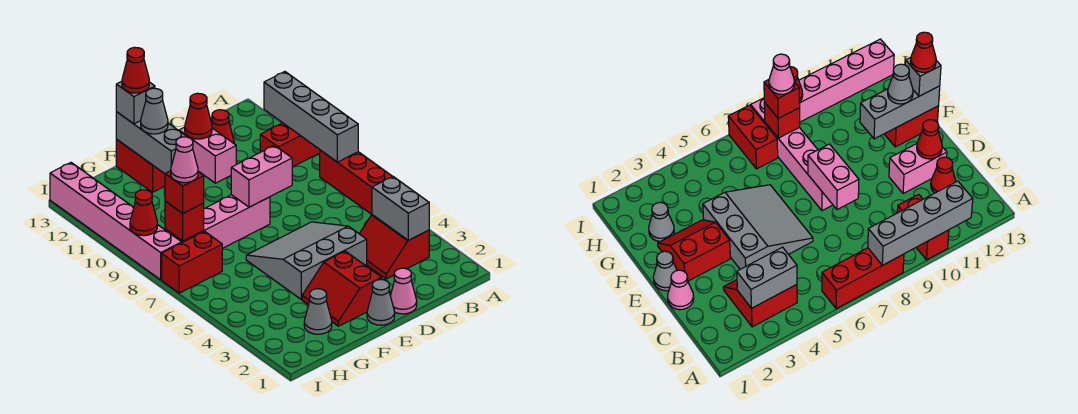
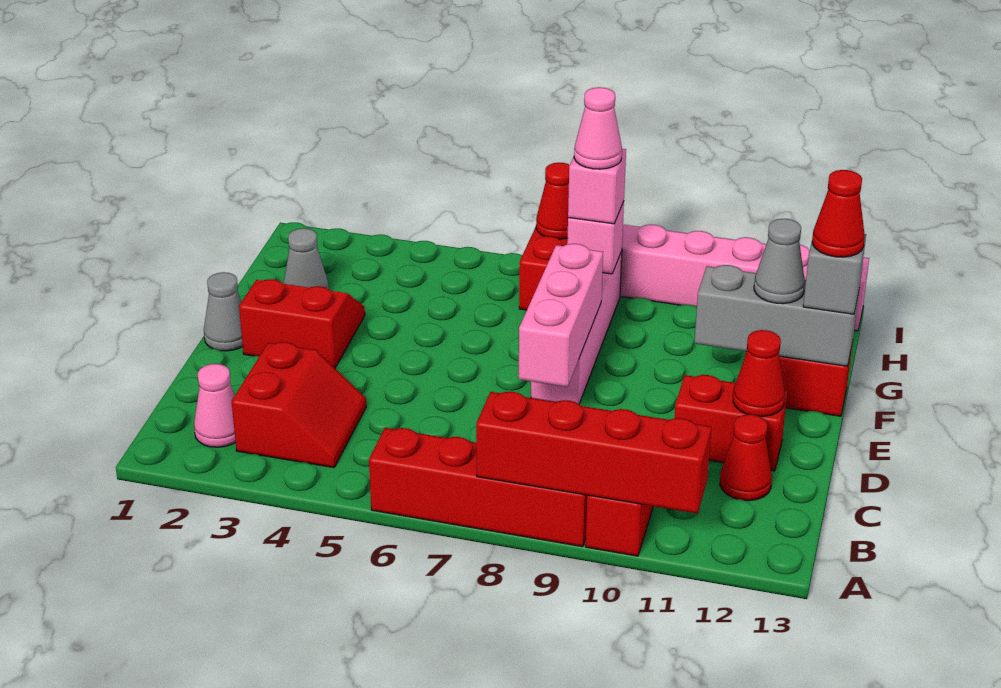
red 1x3 brick [320,150,392,214] -> red 1x4 brick [369,428,587,547]
grey 1x4 brick [264,72,358,162] -> red 1x4 brick [476,392,711,514]
red 2x2 slope [359,215,429,279] -> red 2x2 slope turned to [232,342,366,468]
grey 1x2 brick [372,176,429,240] -> none
pink 1x1 cone [390,268,417,314] -> pink 1x1 cone moved to [194,364,236,447]
grey 3x3 slope [246,222,367,299] -> none
pink 1x2 brick [231,145,292,207] -> pink 1x3 brick [519,244,603,387]
pink 1x2 brick [179,127,236,183] -> red 1x2 brick [675,375,787,471]
red 1x1 brick [165,201,204,241] -> pink 1x1 brick [567,202,624,274]
red 1x1 brick [165,171,204,213] -> pink 1x1 brick [568,149,626,224]
red 1x1 cone [130,190,157,236] -> red 1x1 cone moved to [536,163,570,239]

